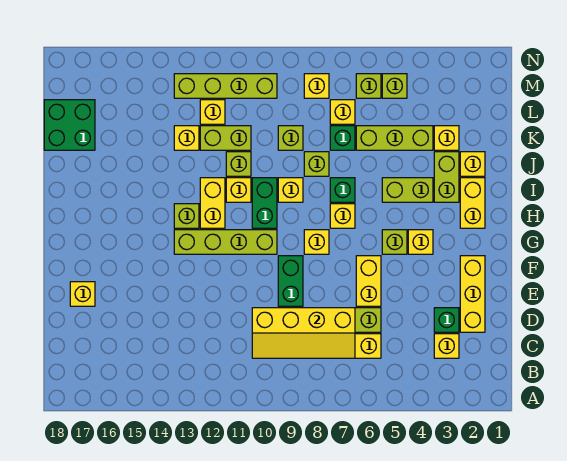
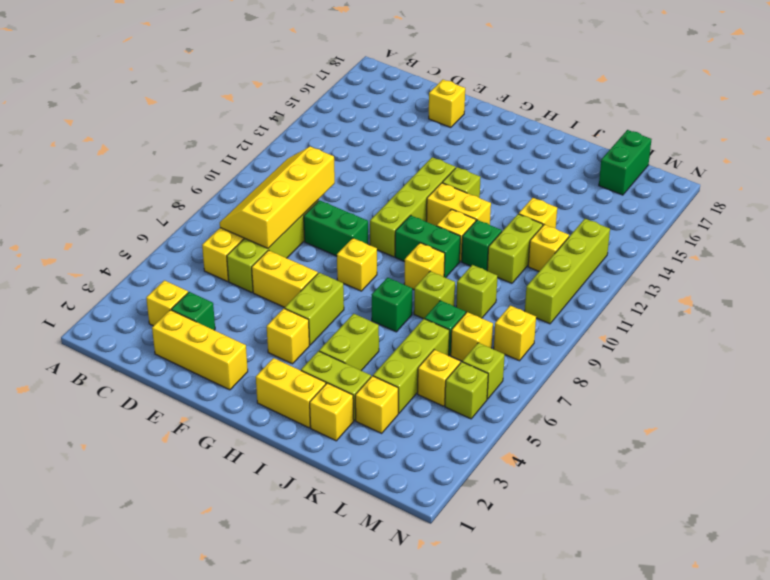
lime 1x1 brick [382,230,407,254] -> lime 1x2 brick [285,273,344,345]
yellow 1x1 brick [330,204,355,228] -> yellow 1x1 brick moved to [418,350,460,406]
lime 1x1 brick [226,152,251,176] -> green 1x1 brick [462,220,502,271]
green 2x2 brick [44,100,95,150] -> green 1x2 brick [599,130,652,195]

